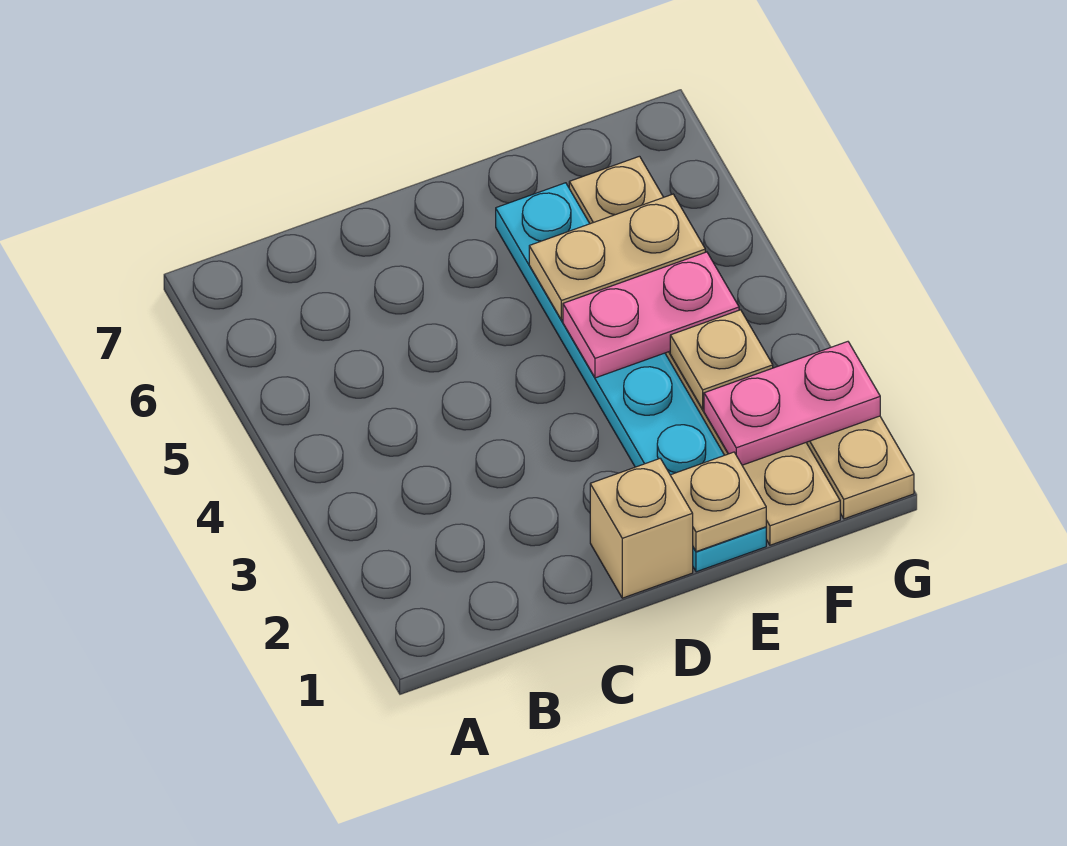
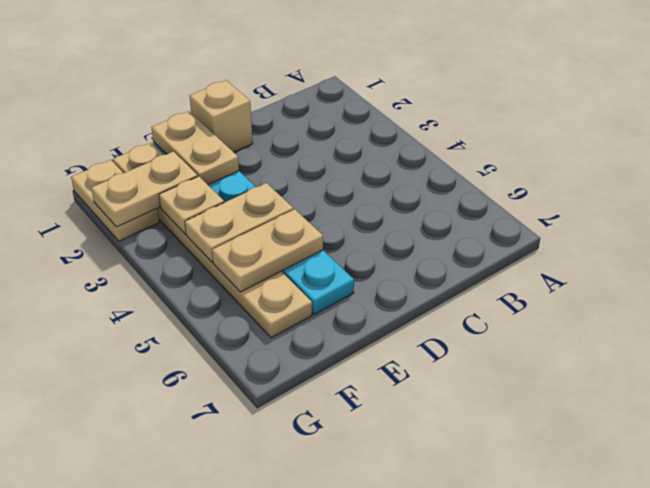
tan 1x1 plate [671,452,766,552] -> tan 1x2 plate [151,111,239,185]
pink 1x2 plate [563,252,739,378] -> tan 1x2 plate [185,183,293,262]
pink 1x2 plate [704,342,880,465] -> tan 1x2 plate [91,152,198,227]

